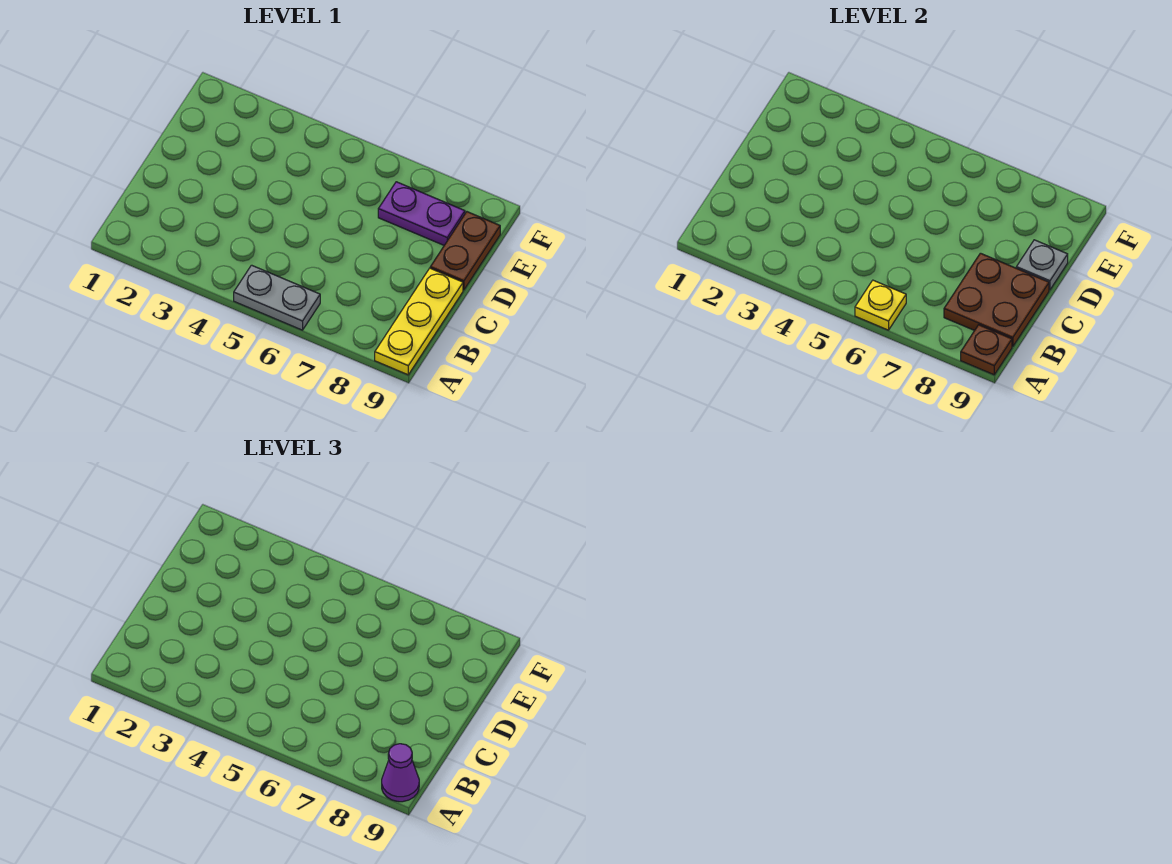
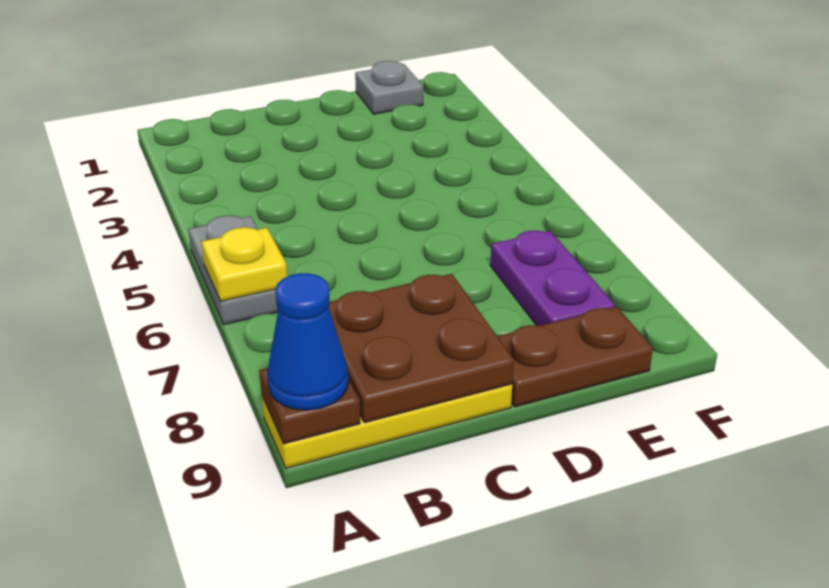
purple 1x1 cone [382,744,419,802] -> blue 1x1 cone [267,273,349,410]
grey 1x1 plate [1016,240,1068,290] -> grey 1x1 plate moved to [355,61,423,114]

